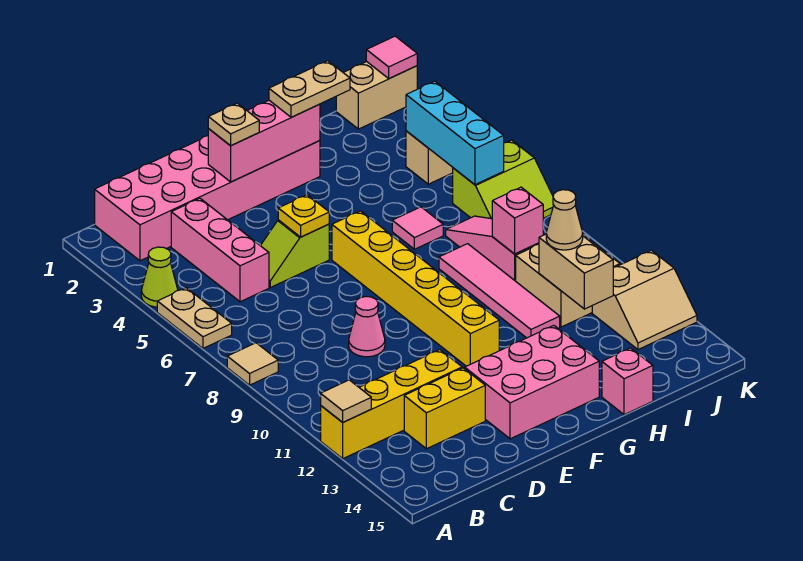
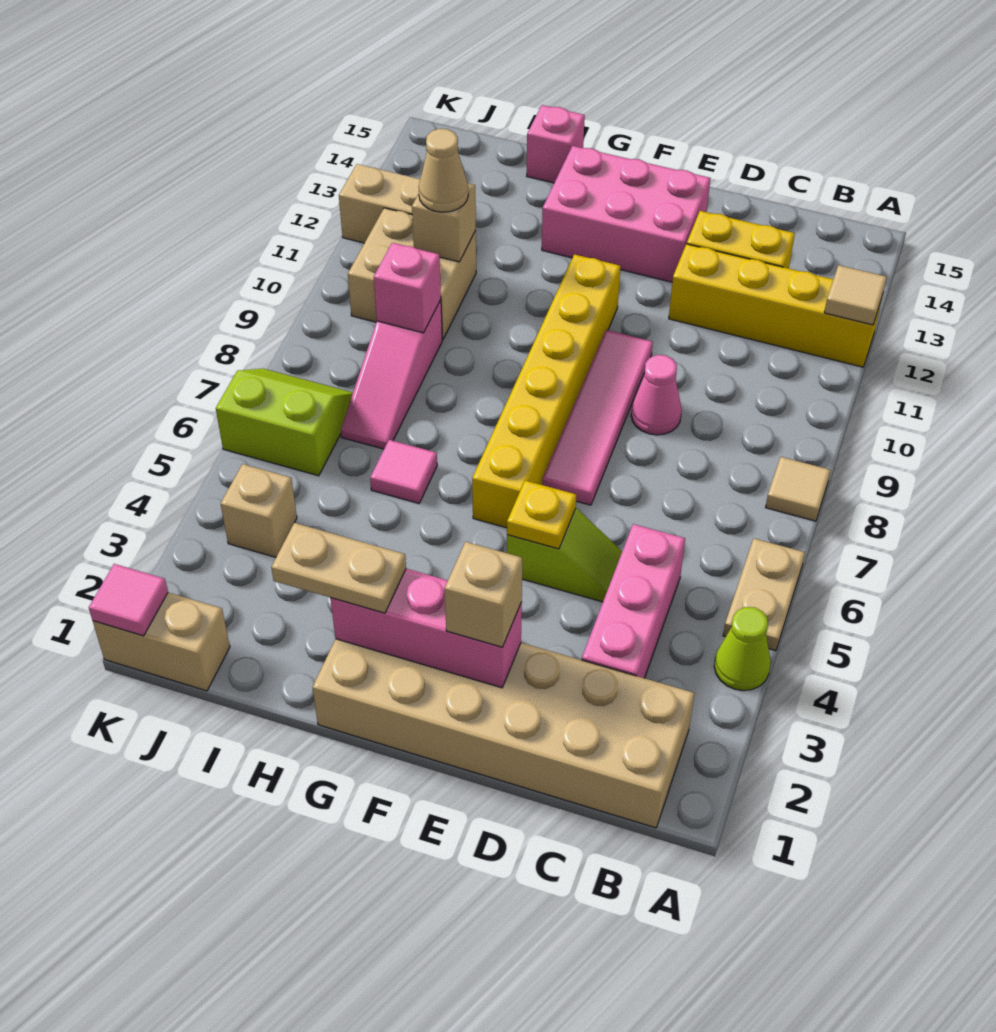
pink 2x6 brick [95,136,320,261] -> tan 2x6 brick [312,639,694,828]
tan 1x1 plate [208,103,259,146] -> tan 1x1 brick [445,542,522,647]
pink 1x4 tile [439,244,560,338] -> pink 1x4 tile moved to [542,330,653,505]
tan 1x2 brick [539,234,613,309] -> tan 1x1 brick [412,183,476,262]
cyan 1x3 brick [406,81,504,185] -> none

